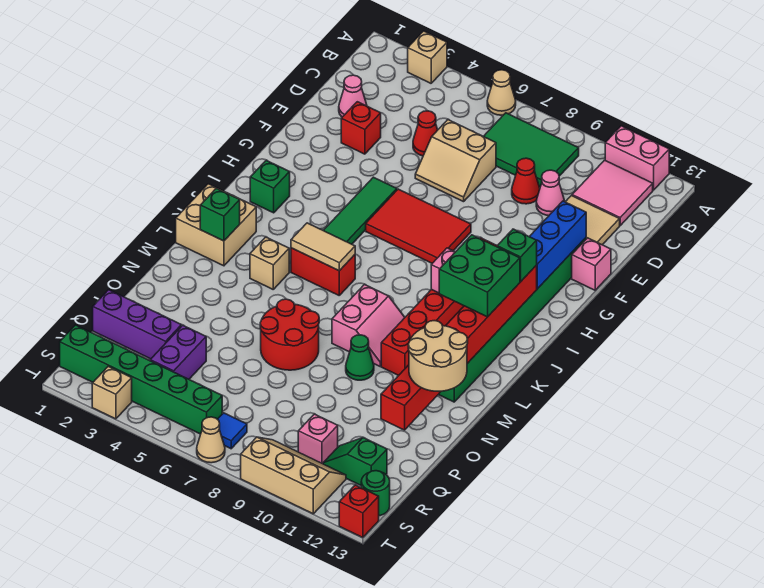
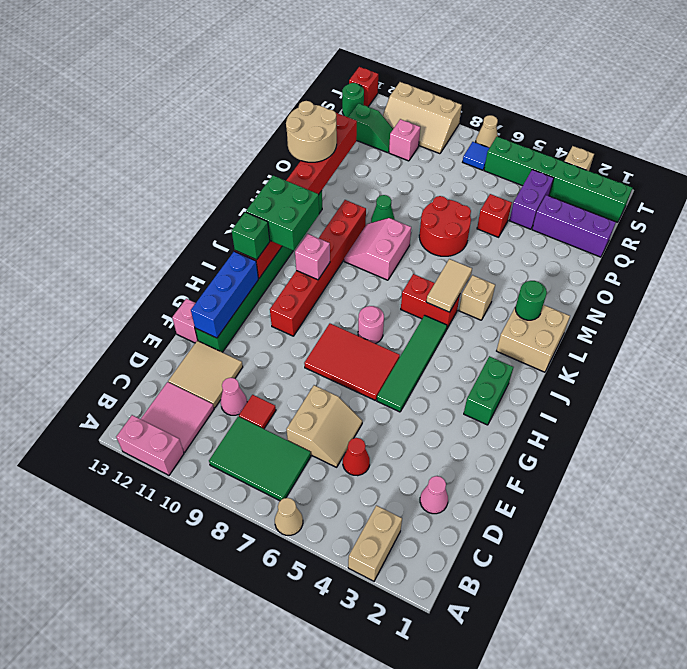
tan 1x1 brick [408,31,447,83] -> tan 1x2 brick [348,506,402,581]
tan 2x2 slope [415,120,496,202] -> tan 2x2 slope turned to [286,385,362,467]
red 1x1 cone [512,158,540,204] -> red 1x1 tile [239,395,276,429]
red 1x1 brick [341,102,381,154] -> red 1x1 brick moved to [477,194,512,237]
green 1x1 brick [250,160,290,213] -> green 1x2 brick [464,356,513,425]
none -> pink 1x1 round brick [358,306,384,344]
tan 1x2 tile [291,223,355,271] -> tan 1x2 tile turned to [426,259,472,312]
green 1x1 brick [200,188,240,241] -> green 1x1 round brick [515,281,547,320]

